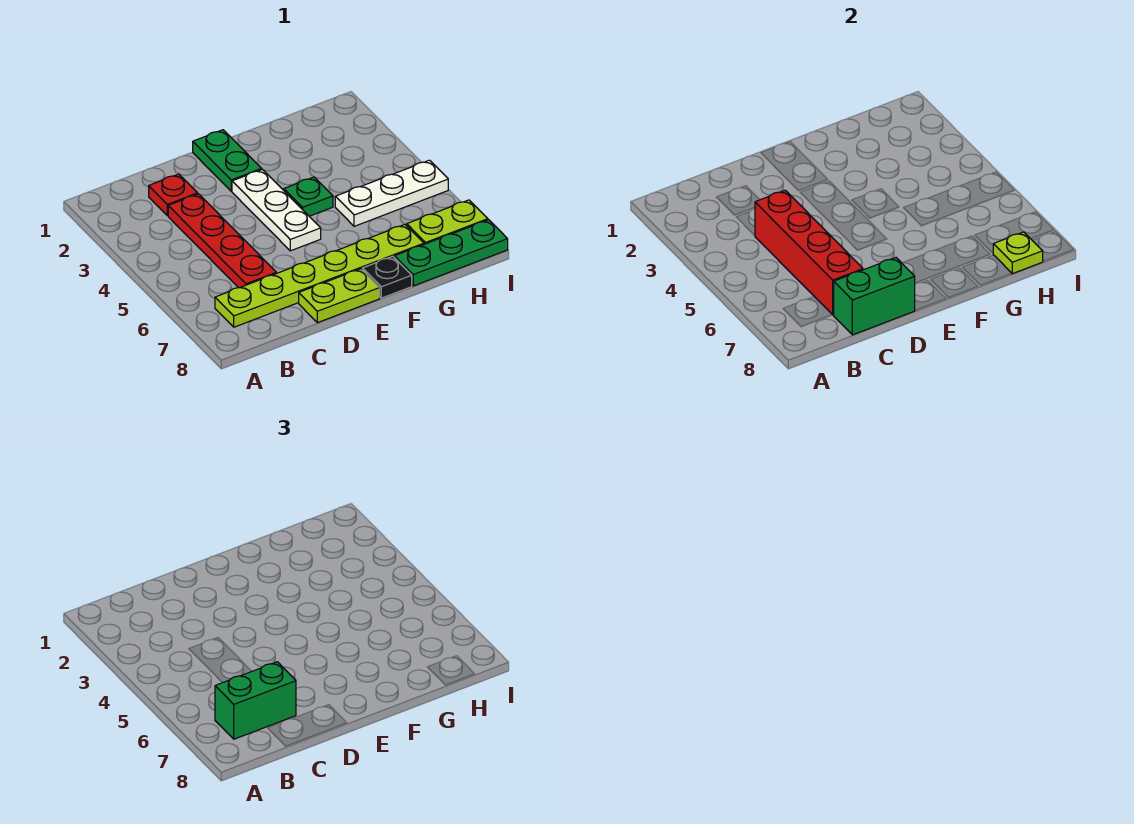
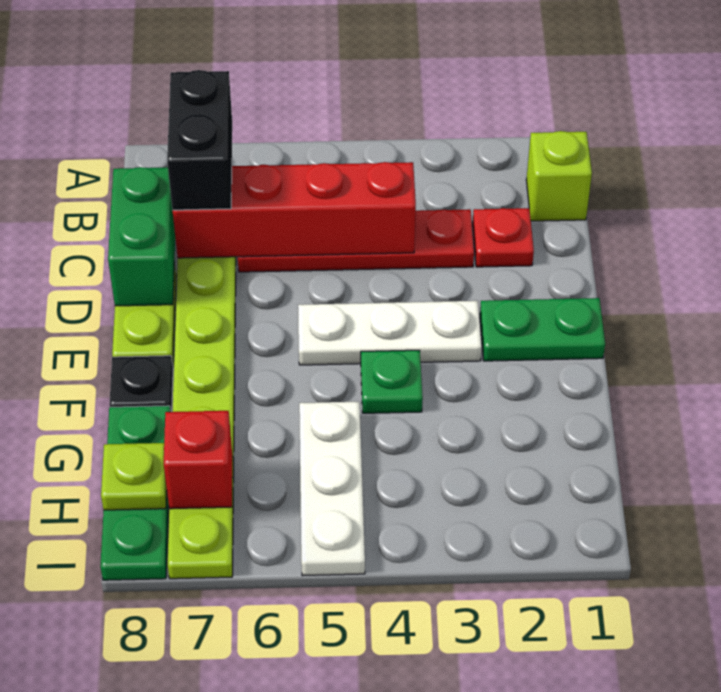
none -> lime 1x1 brick [526,131,592,221]
green 1x2 brick [215,662,296,739] -> black 1x2 brick [167,70,232,210]
none -> red 1x1 brick [164,411,232,509]

